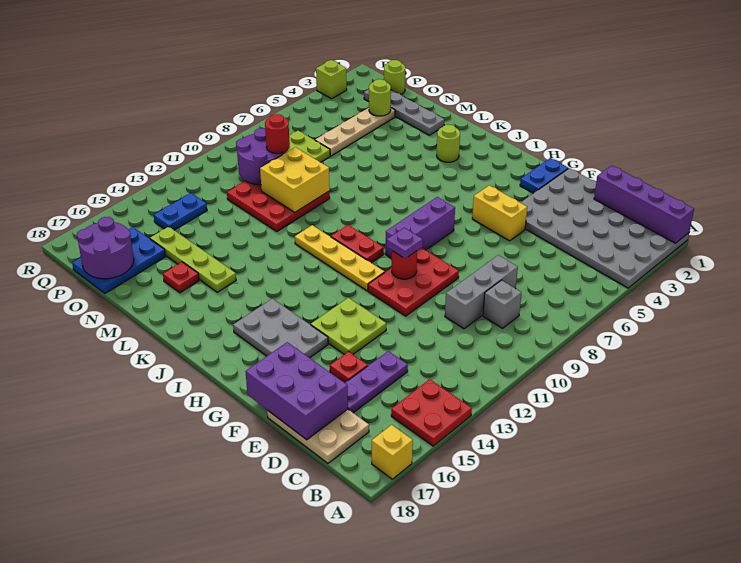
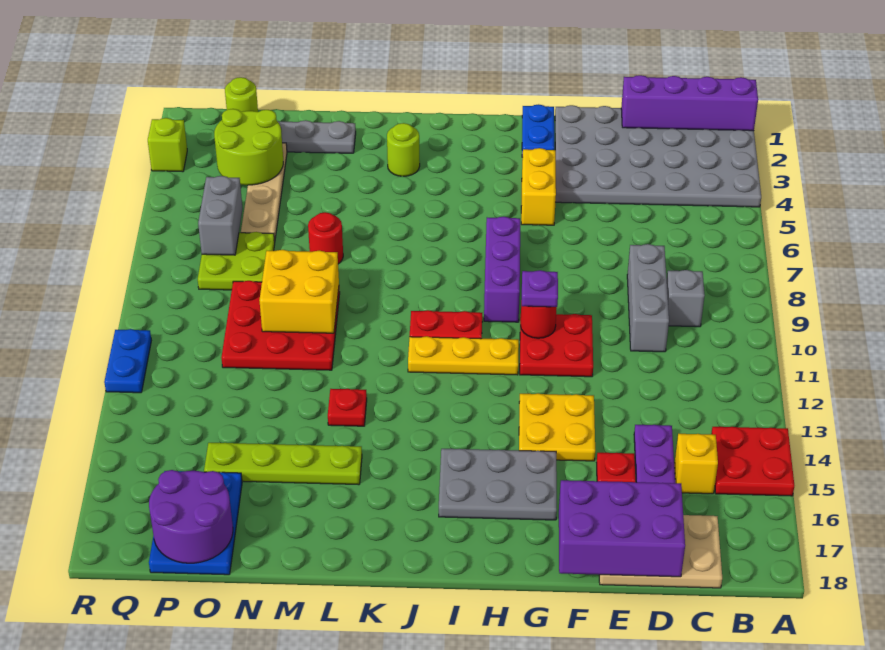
yellow 1x1 brick [372,425,413,479] -> yellow 1x1 brick moved to [674,434,718,494]
yellow 1x2 brick [472,185,527,241] -> yellow 1x2 brick turned to [521,148,556,225]
red 2x3 plate [368,248,459,316] -> red 2x2 plate [520,314,593,377]
lime 2x2 plate [311,298,386,354] -> yellow 2x2 plate [519,393,595,461]
yellow 1x4 plate [295,225,385,291] -> yellow 1x3 plate [408,336,519,375]
red 1x1 plate [163,262,199,293] -> red 1x1 plate moved to [328,389,367,426]
lime 1x1 round brick [369,79,391,116] -> lime 2x2 round brick [214,109,283,185]
purple 2x2 round brick [236,128,285,185] -> none
red 1x1 round brick [265,114,290,154] -> red 1x1 round brick moved to [308,212,343,264]
none -> grey 1x2 brick [198,176,243,255]
blue 1x2 plate [154,193,207,230] -> blue 1x2 plate moved to [104,329,151,393]

